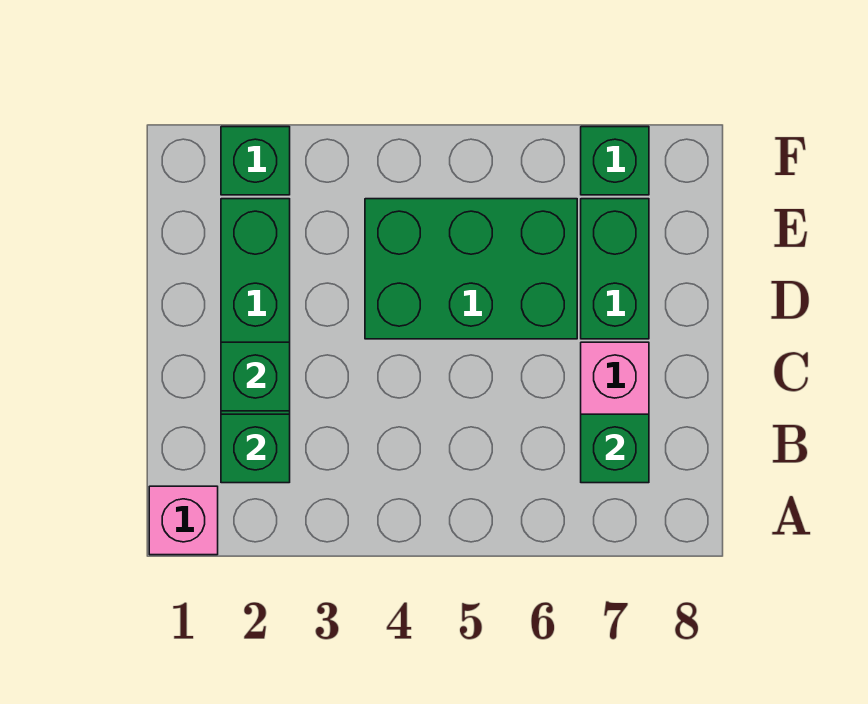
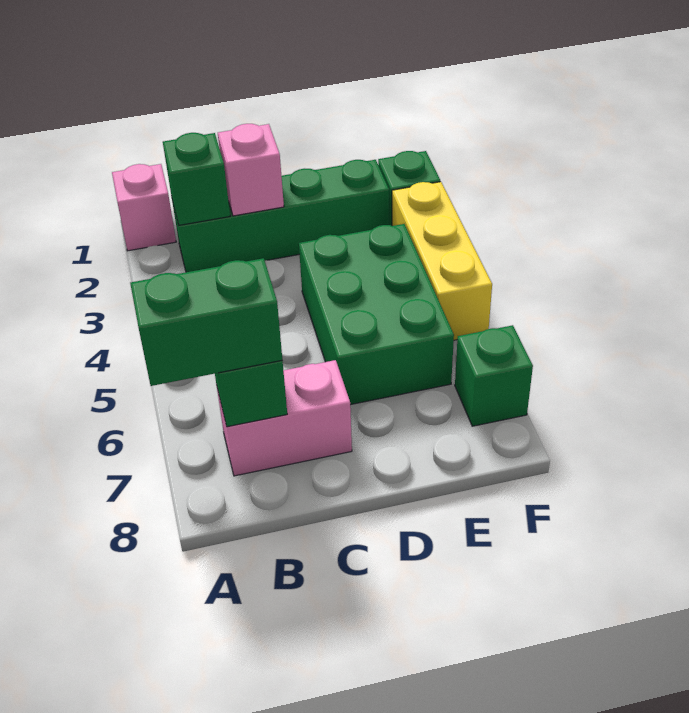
green 1x1 brick [221,342,290,411] -> pink 1x1 brick [218,124,284,216]
green 1x2 brick [581,199,649,339] -> green 1x2 brick moved to [130,258,282,386]
none -> yellow 1x3 brick [392,182,492,340]

